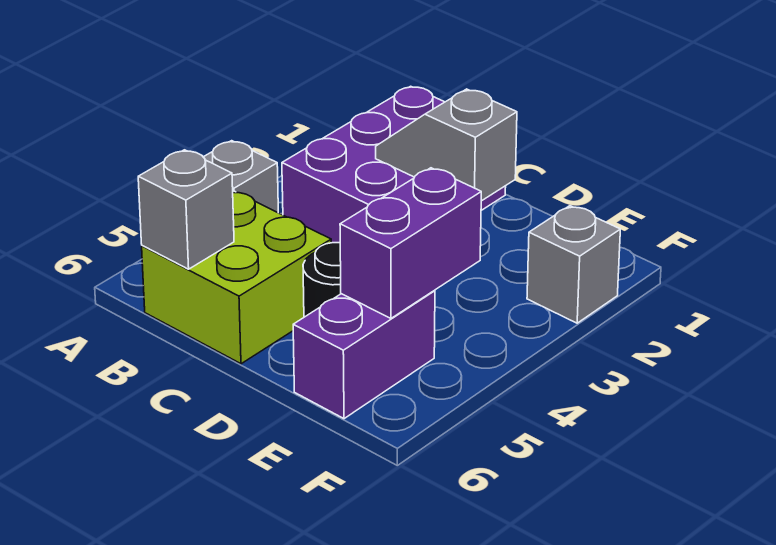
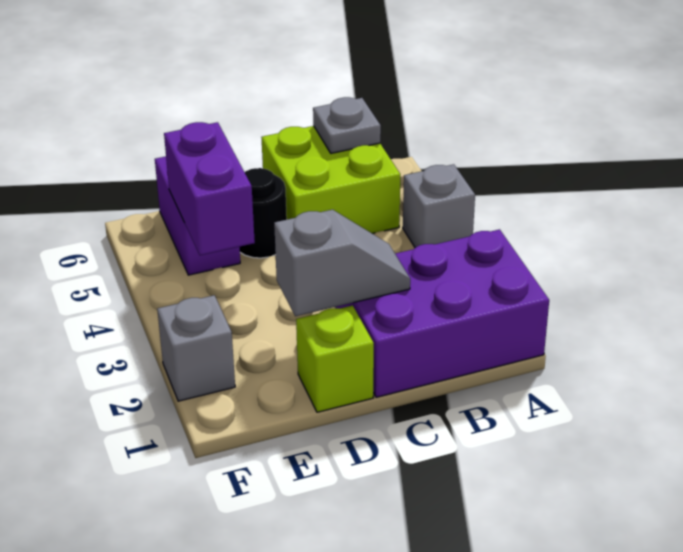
purple 2x3 brick [282,86,506,243] -> purple 2x3 brick turned to [335,229,549,397]
grey 1x1 brick [138,150,234,269] -> grey 1x1 plate [313,97,381,153]
none -> lime 1x1 brick [296,305,374,412]

